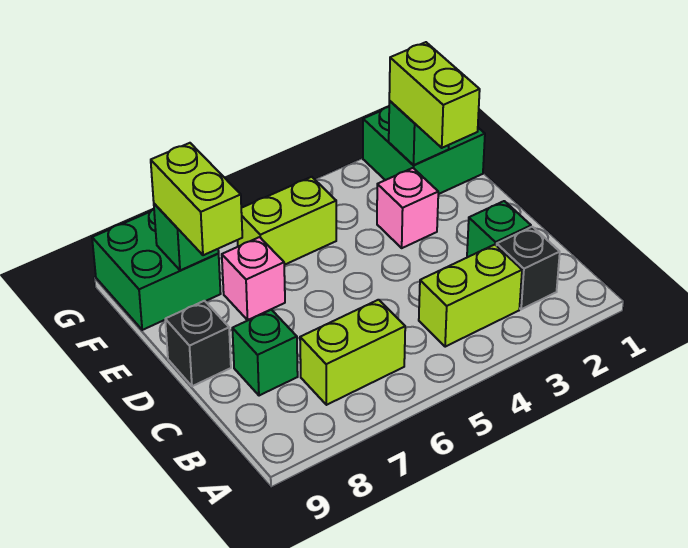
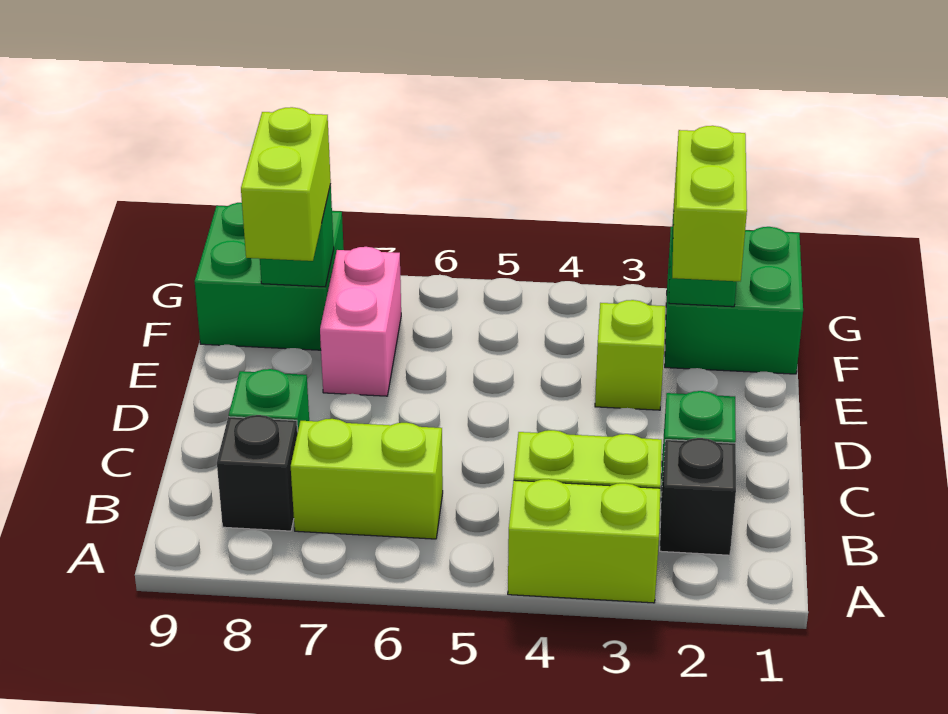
black 1x1 brick [165,301,231,386] -> black 1x1 brick moved to [217,415,298,531]
pink 1x1 brick [377,168,438,248] -> lime 1x1 brick [595,300,665,410]
pink 1x1 brick [222,237,285,320] -> pink 1x2 brick [320,247,401,396]
lime 1x2 brick [238,177,336,265] -> lime 1x2 brick moved to [508,479,660,603]

